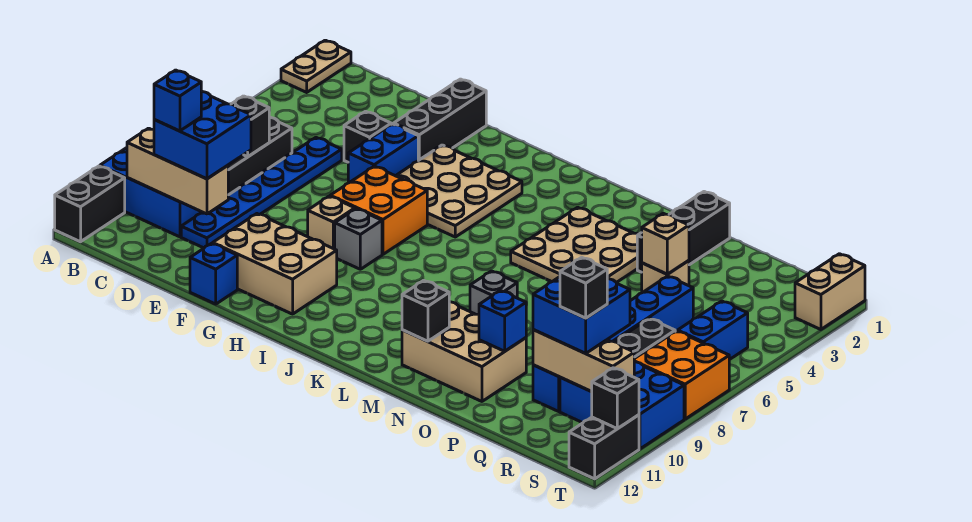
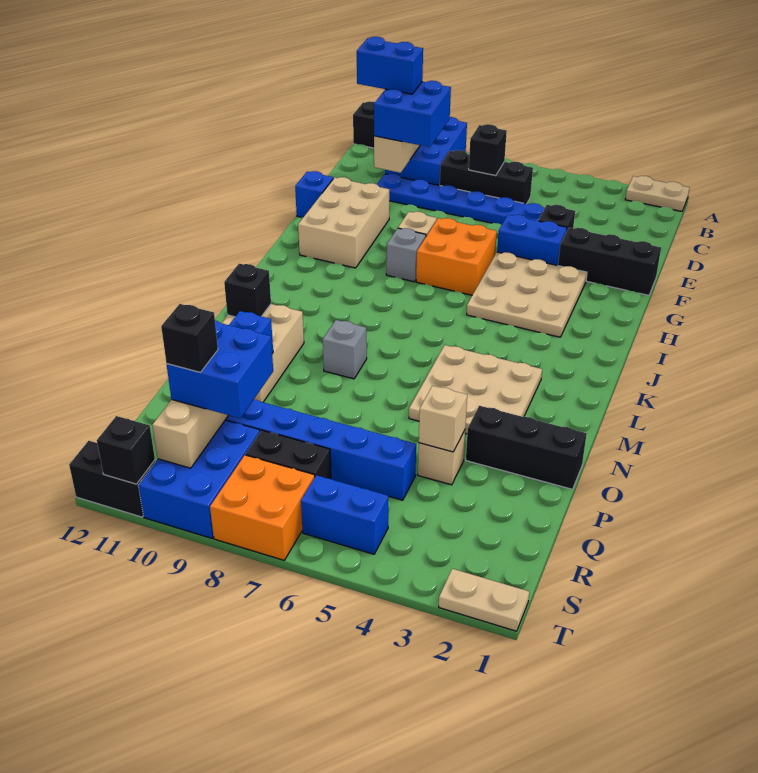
blue 1x1 brick [154,70,201,131] -> blue 1x2 brick [357,37,423,94]
tan 1x2 brick [795,254,865,330] -> tan 1x2 plate [439,569,529,631]

